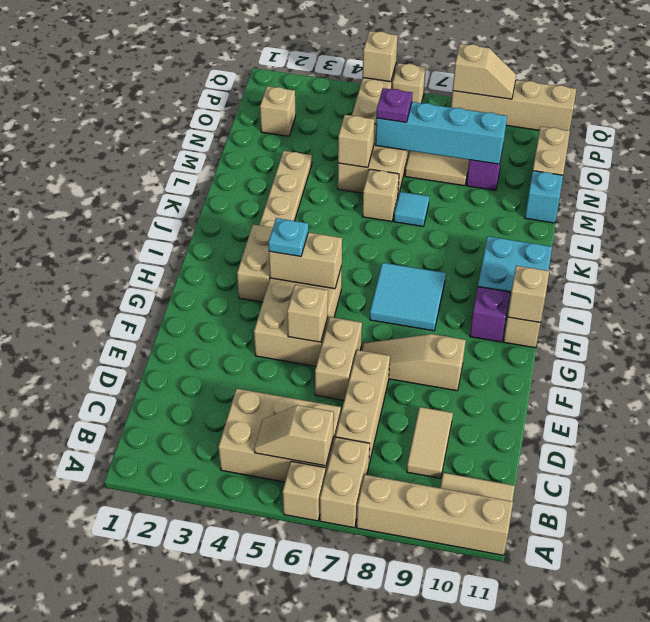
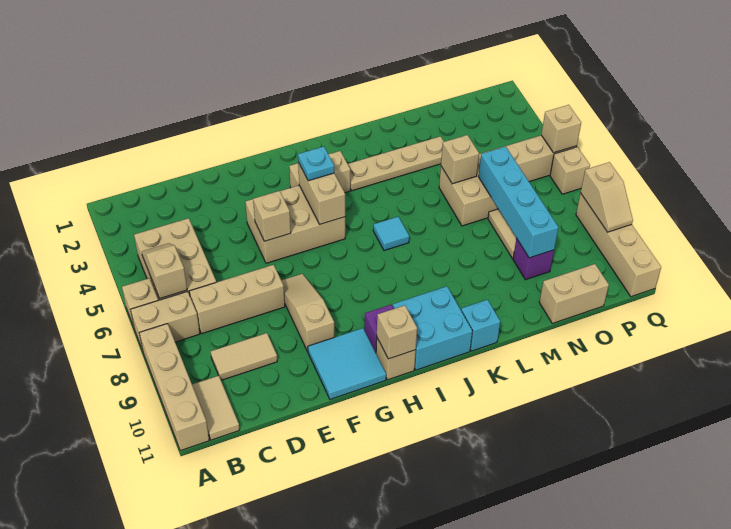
tan 1x2 brick [315,317,362,400] -> none
cyan 2x2 tile [370,263,446,331] -> cyan 2x2 tile moved to [308,328,386,399]
tan 1x1 brick [362,169,399,222] -> none
cyan 1x1 tile [394,192,429,226] -> cyan 1x1 tile moved to [373,217,409,251]
cyan 1x1 brick [525,171,563,223] -> cyan 1x1 brick moved to [461,300,500,351]
purple 1x1 plate [376,88,412,122] -> none
tan 1x1 brick [260,86,296,136] -> none

